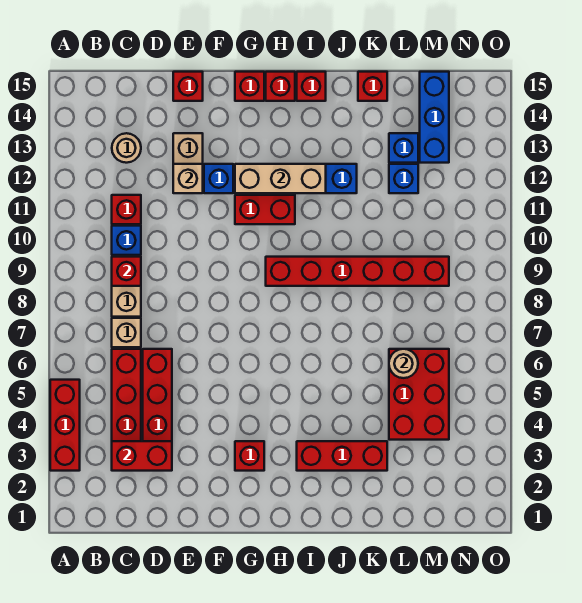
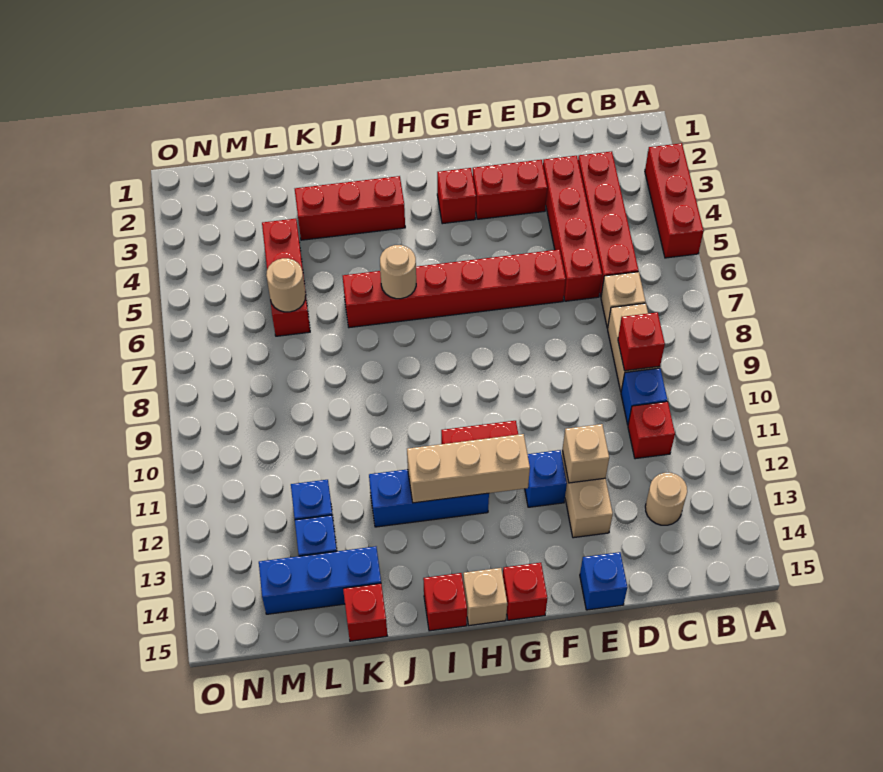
red 1x2 brick [112,441,172,471] -> red 1x2 brick moved to [473,160,547,219]
red 1x1 brick [173,72,203,101] -> blue 1x1 brick [580,552,627,610]
red 1x6 brick [266,257,449,286] -> red 1x6 brick moved to [343,250,566,328]
red 1x1 brick [266,72,295,101] -> tan 1x1 brick [463,568,507,626]
none -> tan 1x1 round brick [380,245,416,299]
red 2x3 brick [389,349,449,440] -> red 1x3 brick [262,219,310,336]
blue 1x3 brick [420,72,449,163] -> blue 1x3 brick turned to [259,546,381,614]

